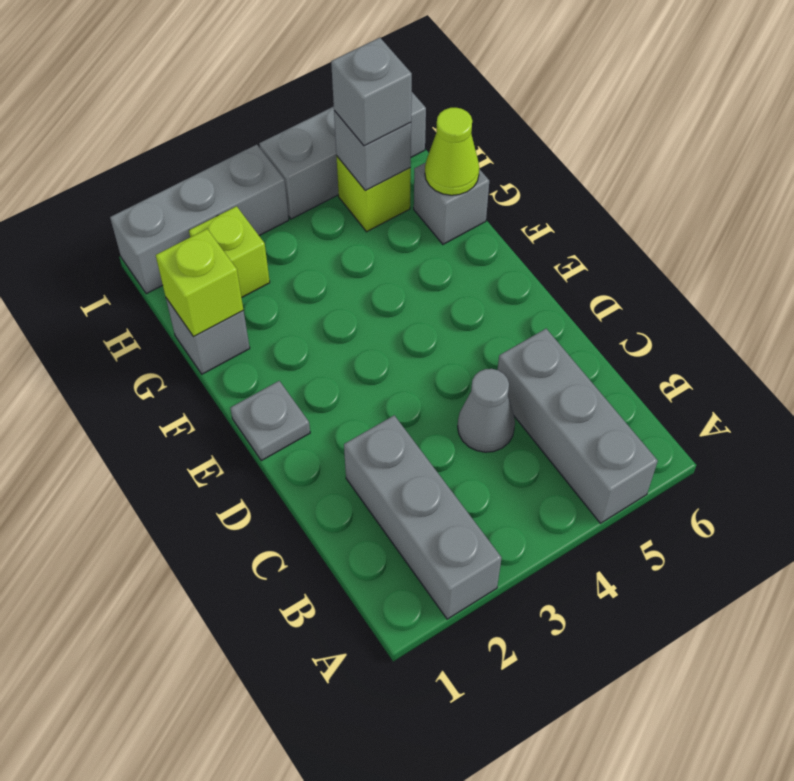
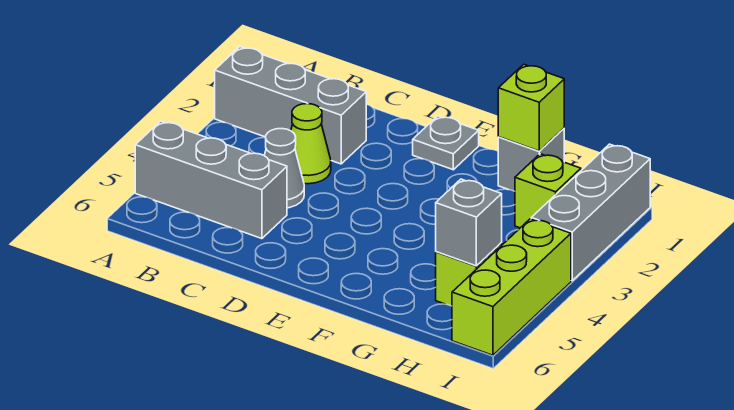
grey 1x1 brick [414,163,489,244] -> none
lime 1x1 cone [425,108,479,195] -> lime 1x1 cone moved to [291,104,331,184]
grey 1x1 brick [331,38,412,146] -> none
grey 1x3 brick [259,92,426,219] -> lime 1x3 brick [452,219,571,355]

